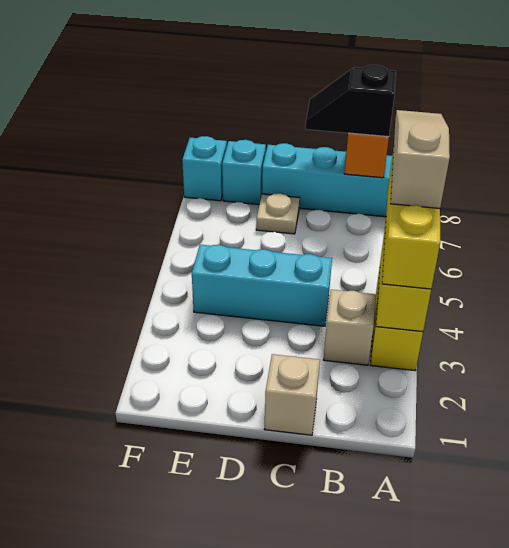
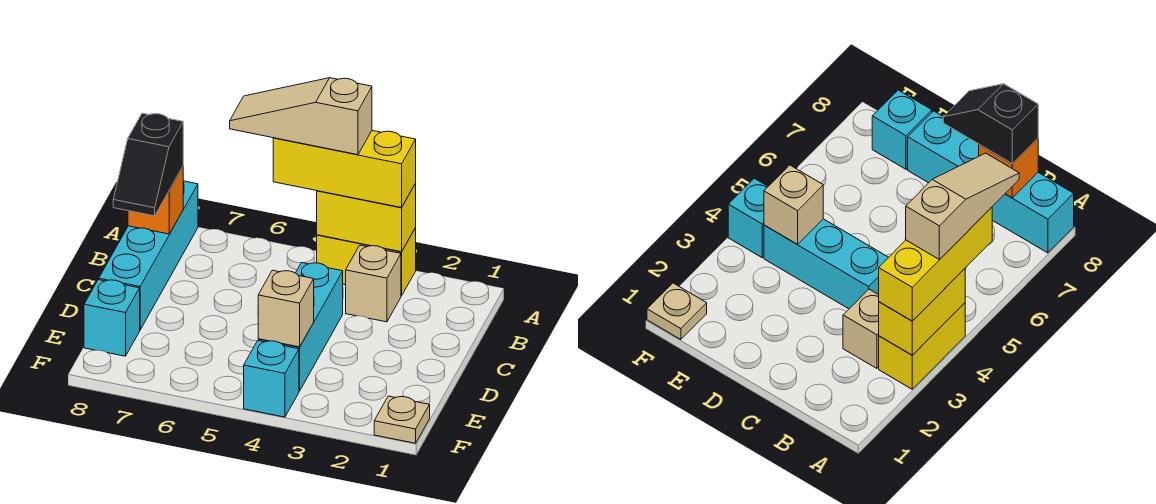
tan 1x1 brick [265,354,320,435] -> tan 1x1 brick moved to [258,270,314,347]
tan 1x1 plate [256,193,300,234] -> tan 1x1 plate moved to [374,396,430,443]
cyan 1x1 brick [182,136,227,201] -> cyan 1x1 brick moved to [244,341,299,417]

